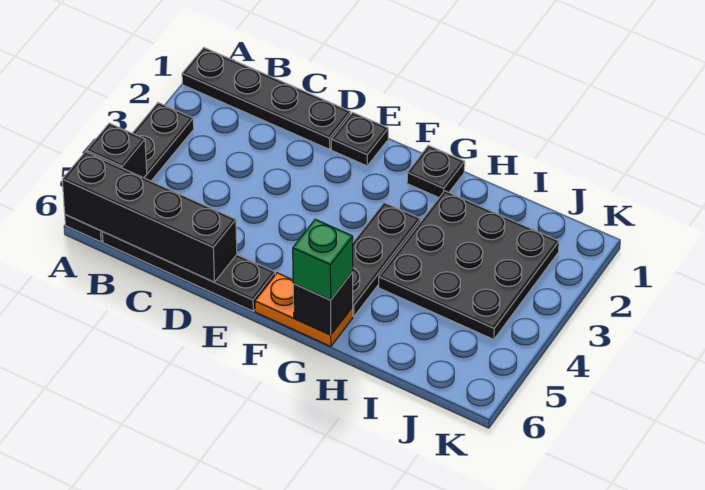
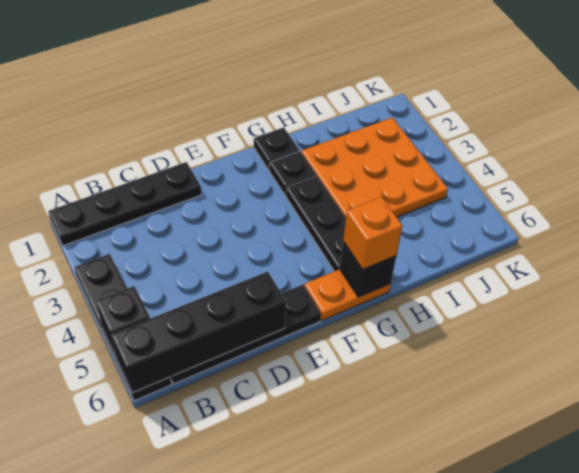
black 1x1 plate [331,112,388,166] -> black 1x1 plate moved to [269,151,316,195]
green 1x1 brick [293,219,353,300] -> orange 1x1 brick [343,197,403,269]
black 3x3 plate [378,191,559,340] -> orange 3x3 plate [302,118,448,217]

